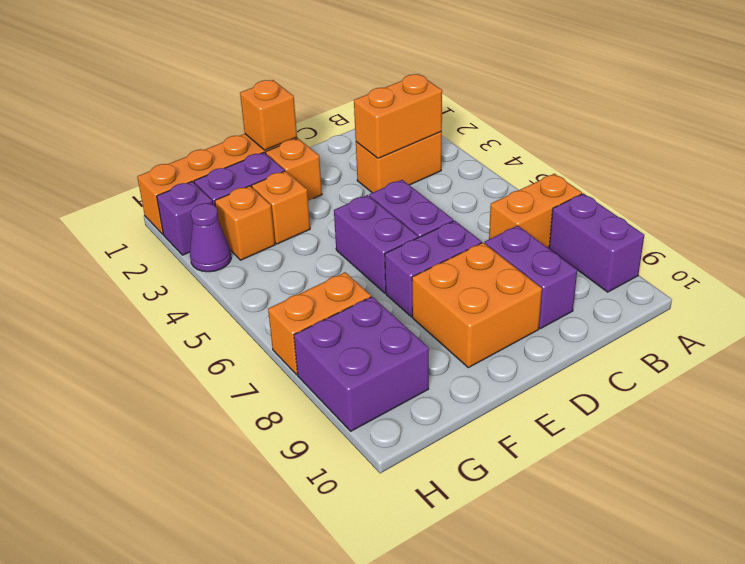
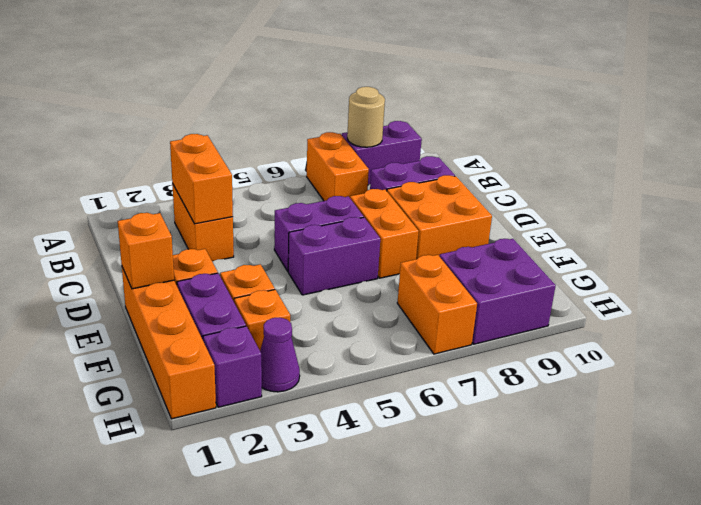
none -> tan 1x1 round brick [347,87,385,147]
purple 1x2 brick [385,221,482,317] -> orange 1x2 brick [350,189,419,278]

